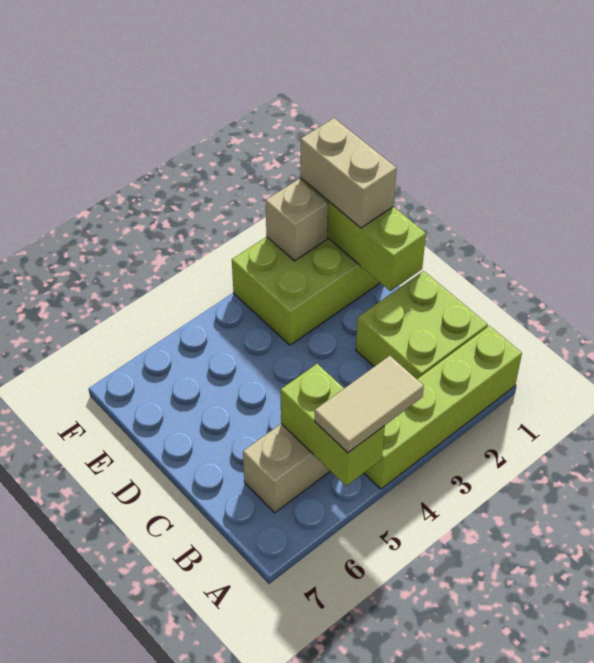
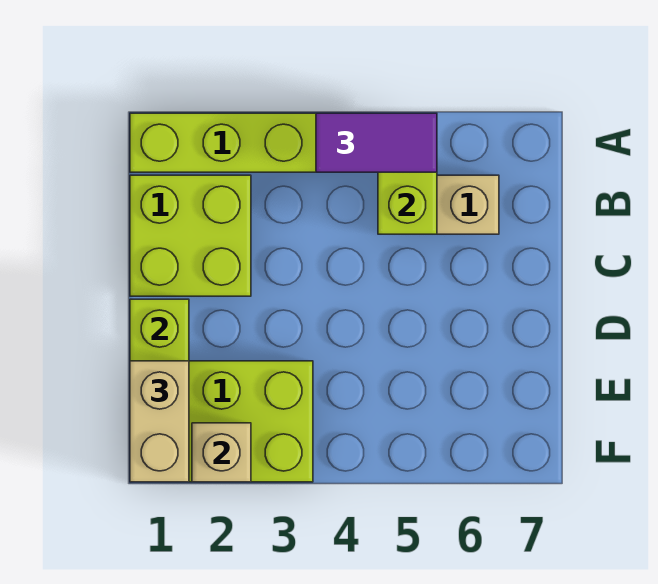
tan 1x2 tile [315,356,424,453] -> purple 1x2 tile [316,113,437,172]

